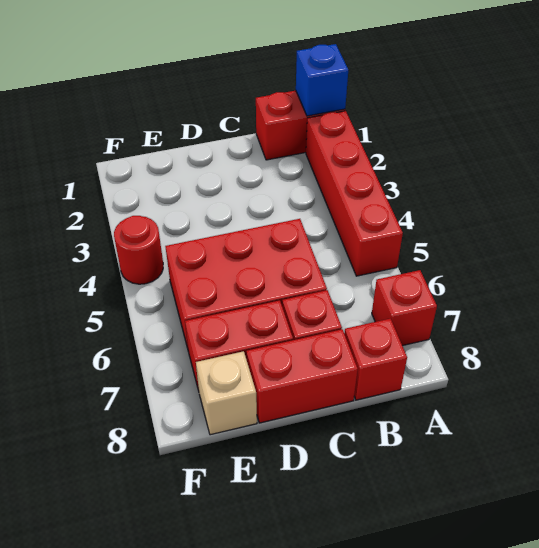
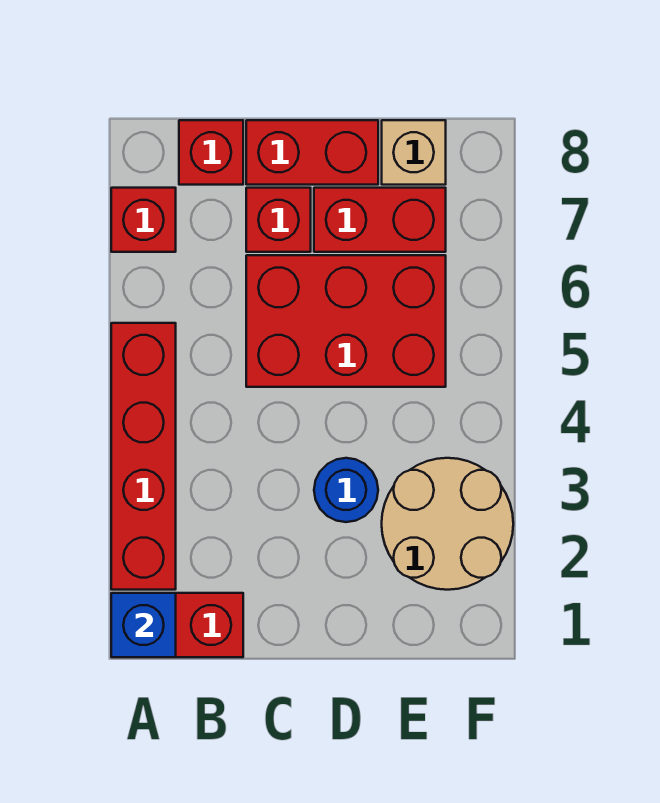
none -> blue 1x1 round brick [314,458,378,522]
none -> tan 2x2 round brick [382,458,513,590]
red 1x1 round brick [114,216,163,284] -> none

